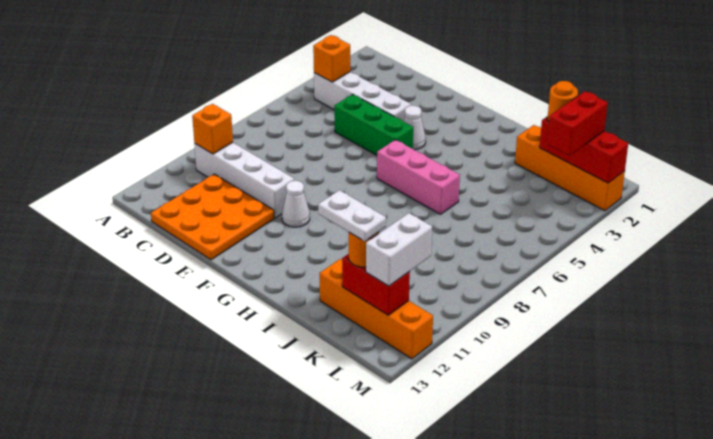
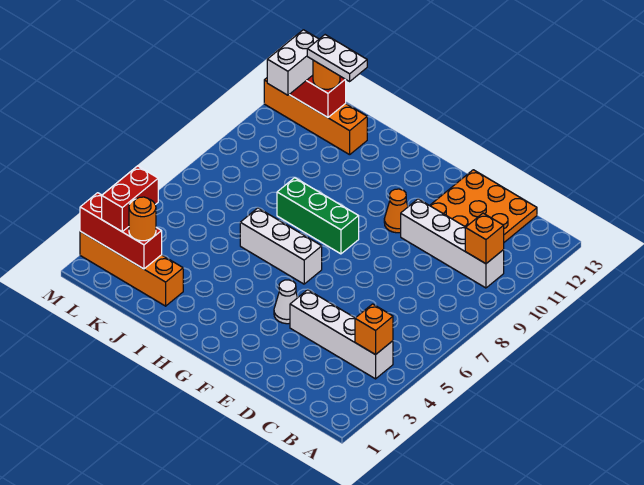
green 1x3 brick [334,94,413,155] -> green 1x3 brick moved to [277,178,359,254]
white 1x1 cone [282,181,310,227] -> orange 1x1 cone [384,189,408,233]
pink 1x3 brick [377,140,460,214] -> white 1x3 brick [240,208,322,284]

